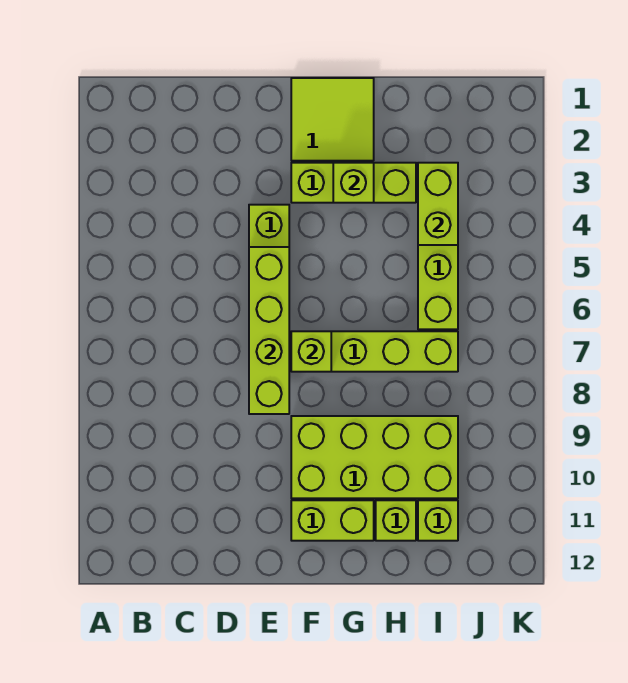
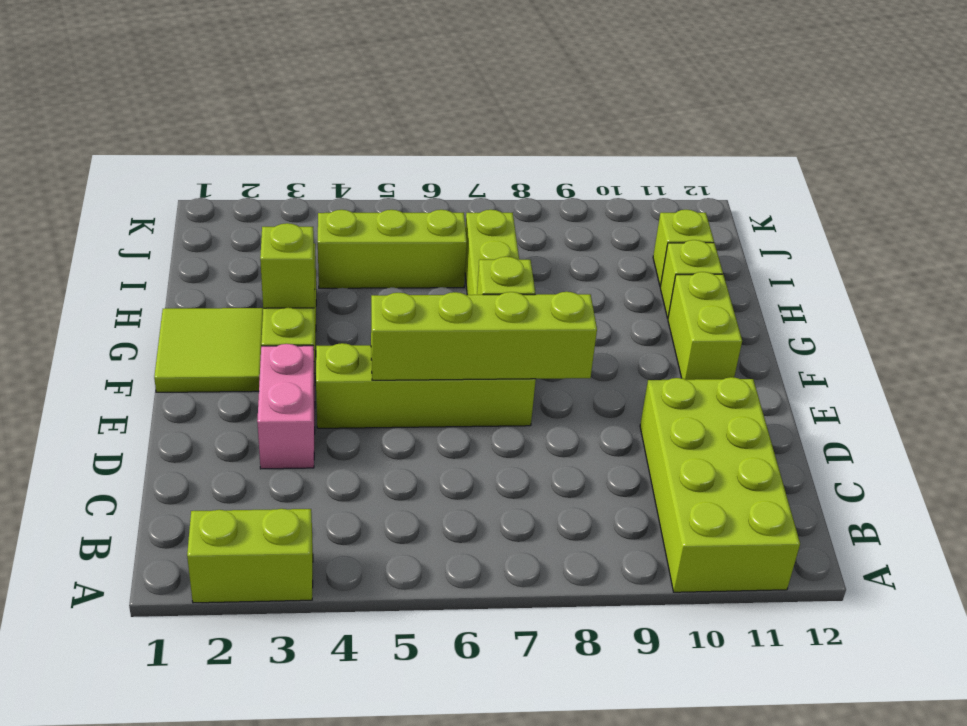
none -> pink 1x2 brick [257,344,315,469]
lime 2x4 brick [291,416,458,498] -> lime 2x4 brick moved to [640,377,800,592]
lime 1x2 brick [418,163,458,245] -> lime 1x2 brick moved to [187,509,313,603]

